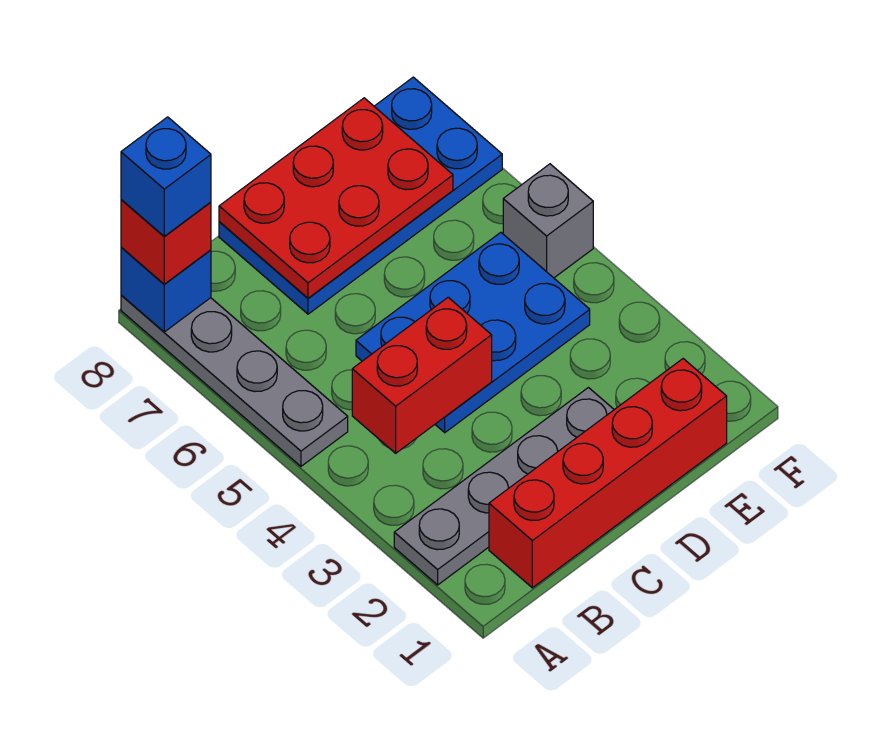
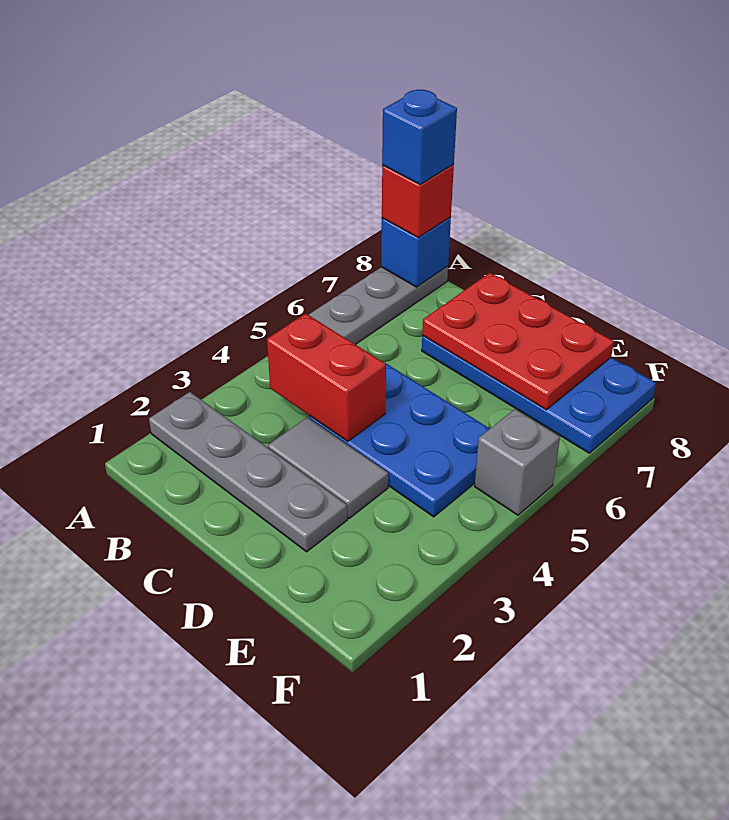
red 1x4 brick [489,359,727,588] -> none
none -> grey 1x2 tile [268,417,388,518]

